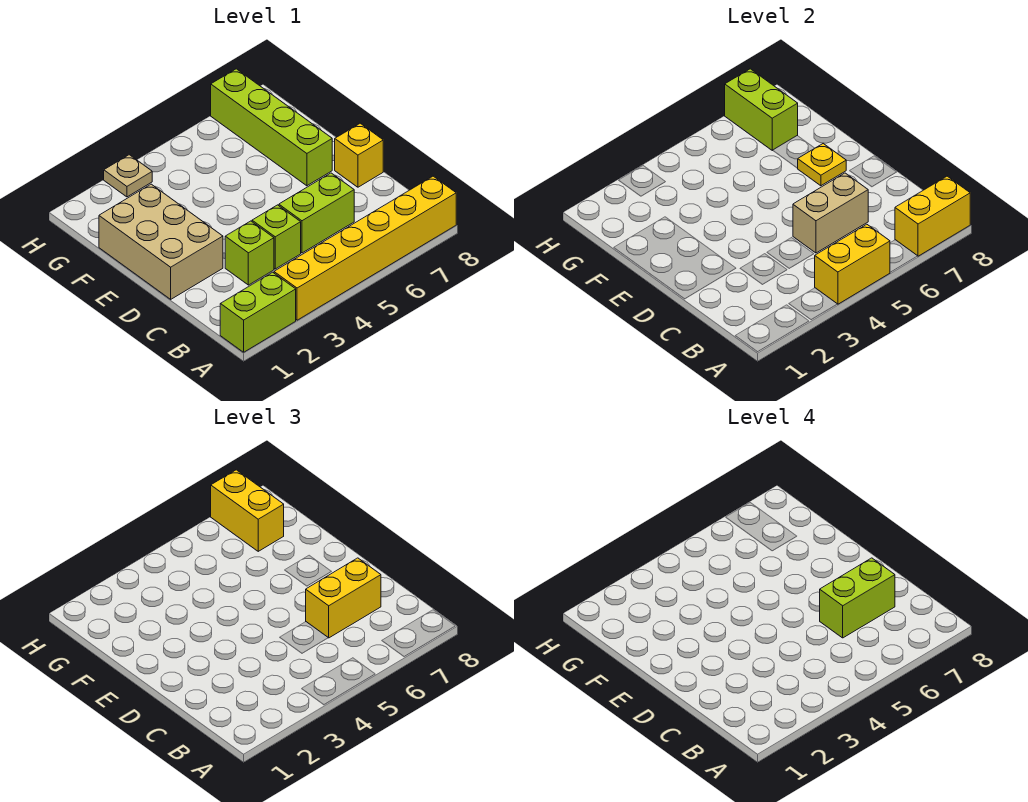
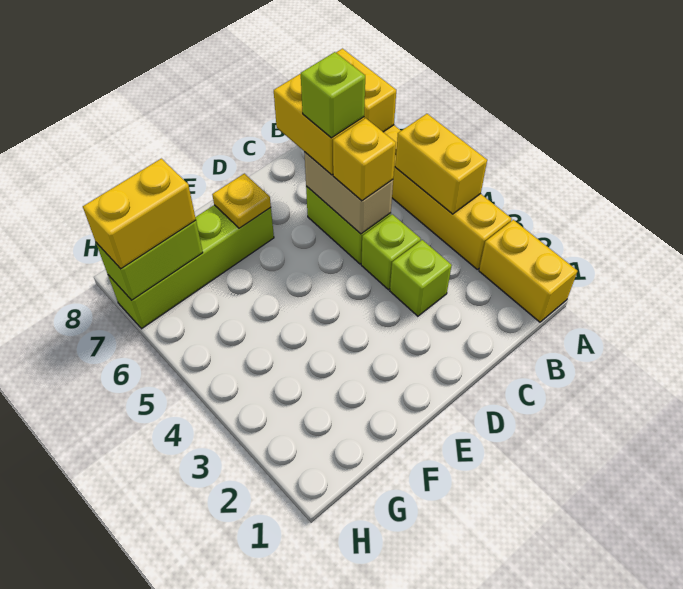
lime 1x2 brick [220,272,296,352] -> yellow 1x2 brick [479,220,577,322]
lime 1x2 brick [820,558,895,638] -> lime 1x1 brick [301,52,365,138]
tan 2x3 brick [99,184,223,299] -> none
yellow 1x1 brick [335,123,383,187] -> yellow 1x1 brick moved to [333,118,396,201]
tan 1x1 plate [104,155,152,197] -> none

